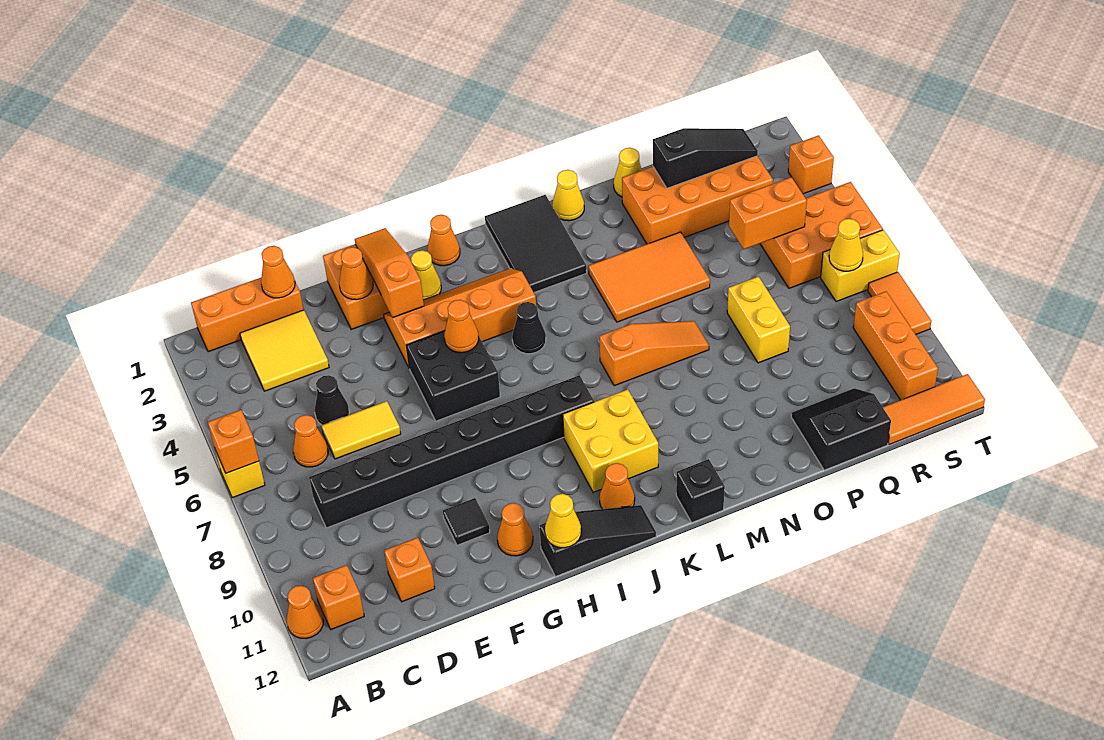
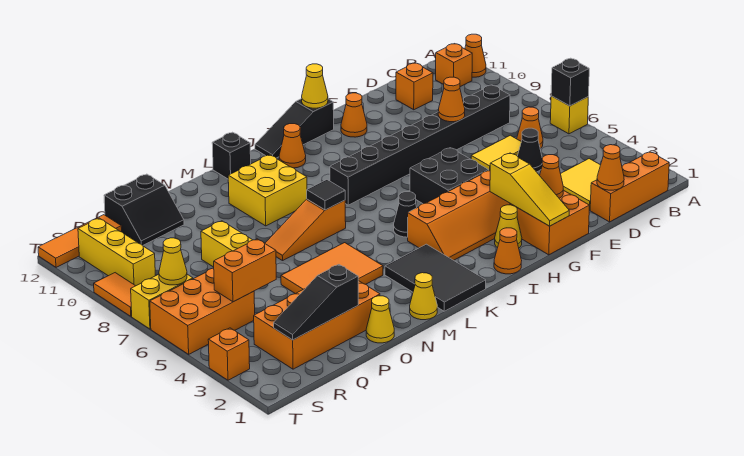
orange 1x1 brick [208,410,259,473] -> black 1x1 brick [551,58,589,106]
black 1x1 tile [443,498,490,545] -> black 1x1 tile moved to [307,180,345,210]
orange 1x3 slope [355,228,424,317] -> yellow 1x3 slope [490,153,569,226]
orange 1x1 cone [444,300,479,353] -> orange 1x1 cone moved to [438,77,465,122]
yellow 2x2 brick [563,390,658,492] -> yellow 2x2 brick moved to [228,155,307,226]
orange 1x3 brick [853,292,938,400] -> yellow 1x3 brick [78,218,155,286]

